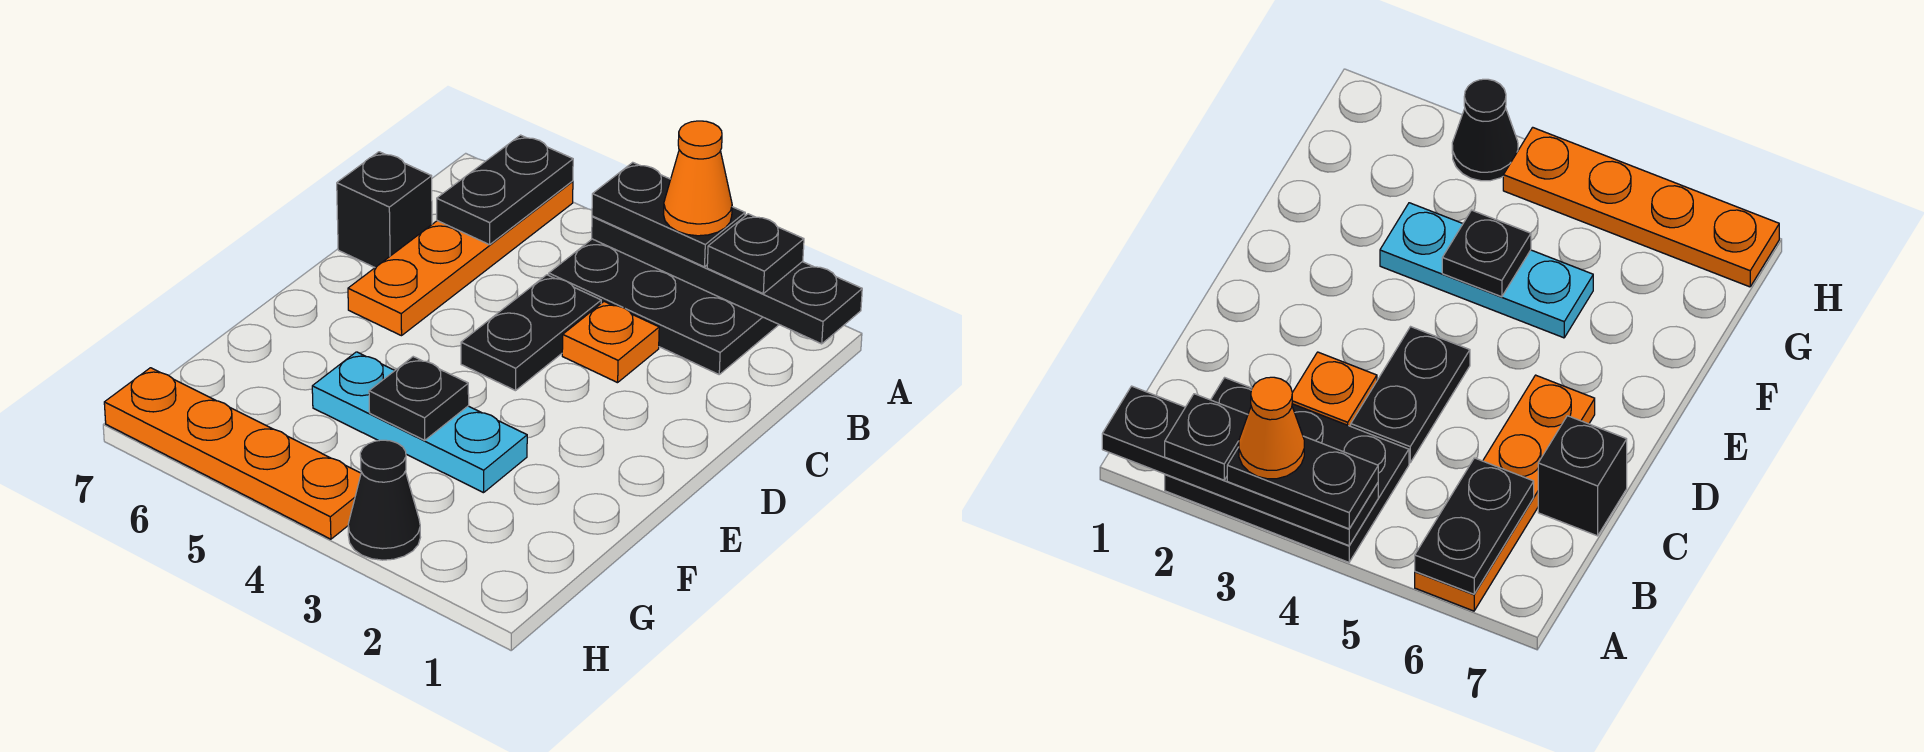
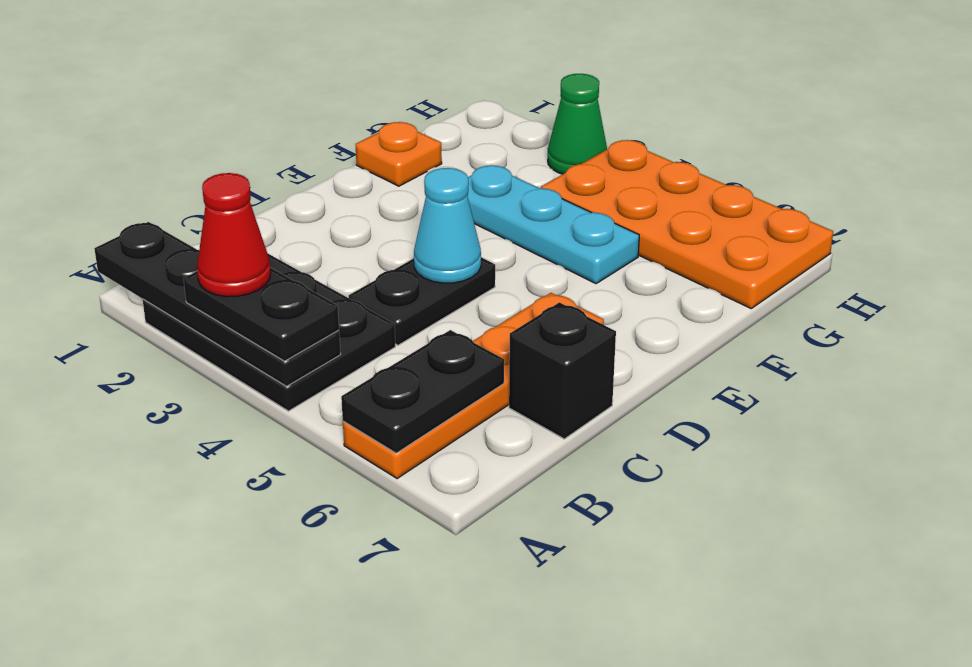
black 1x1 plate [707,214,804,293] -> none
orange 1x1 cone [663,121,732,236] -> red 1x1 cone [197,173,271,297]
orange 1x1 plate [562,302,659,383] -> orange 1x1 plate moved to [355,122,442,186]
none -> cyan 1x1 cone [414,168,481,283]
black 1x1 plate [369,357,469,440] -> none
black 1x1 cone [348,440,421,560] -> green 1x1 cone [548,74,607,174]
orange 1x4 plate [104,368,361,539] -> orange 2x4 plate [541,140,833,308]

